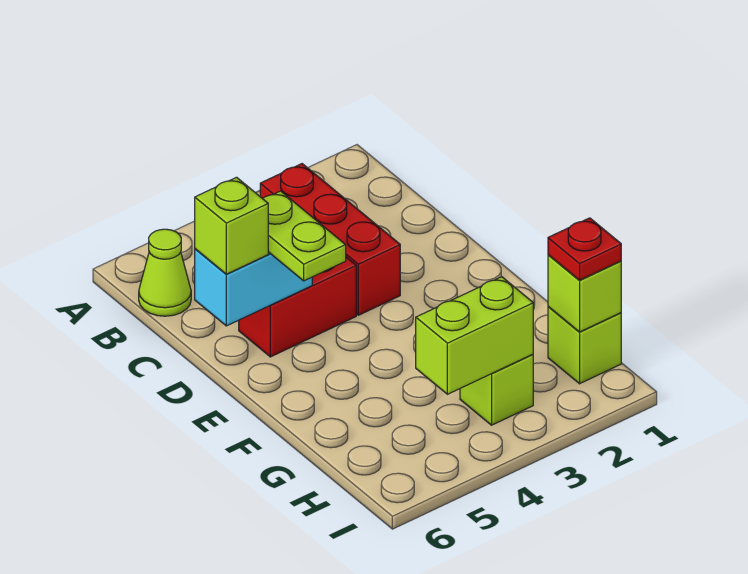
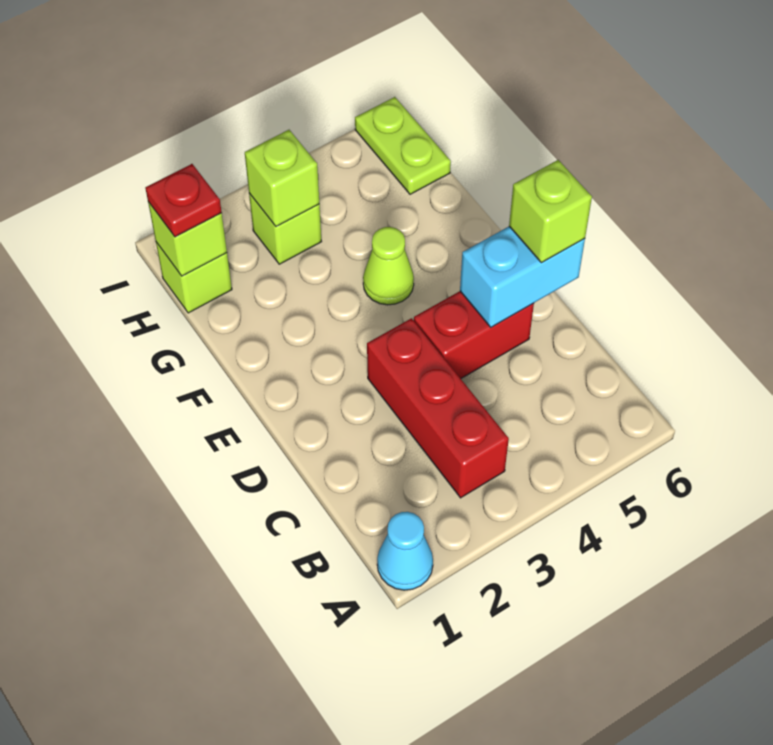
none -> cyan 1x1 cone [377,512,433,590]
lime 1x1 cone [139,229,191,316] -> lime 1x1 cone moved to [363,227,414,305]
lime 1x2 plate [263,191,346,281] -> lime 1x2 plate moved to [355,97,451,194]
lime 1x2 brick [416,277,533,394] -> lime 1x1 brick [245,130,319,226]

